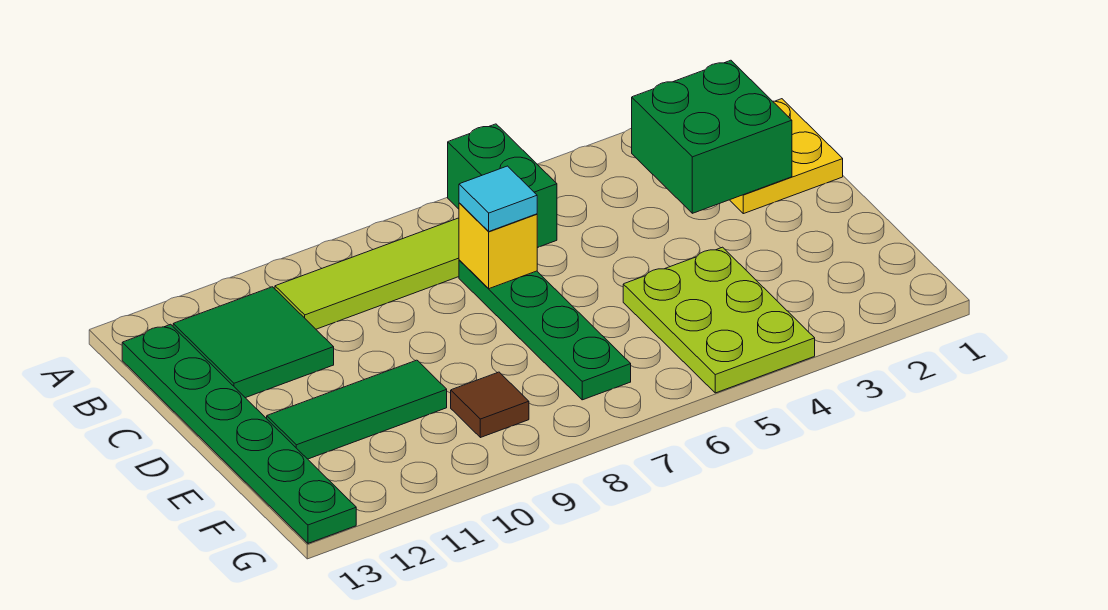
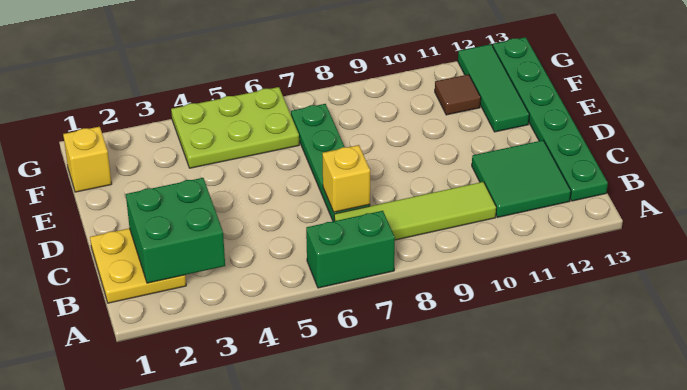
green 1x2 brick [448,124,557,248] -> green 1x2 brick turned to [306,211,395,288]
cyan 1x1 tile [459,166,537,231] -> none
lime 2x3 plate [623,247,815,393] -> lime 2x3 plate turned to [171,87,299,168]
green 1x3 tile [267,360,447,459] -> green 1x3 tile turned to [458,44,529,132]
none -> yellow 1x1 brick [63,127,112,192]
brown 1x1 tile [451,372,529,438] -> brown 1x1 tile moved to [435,74,481,115]

